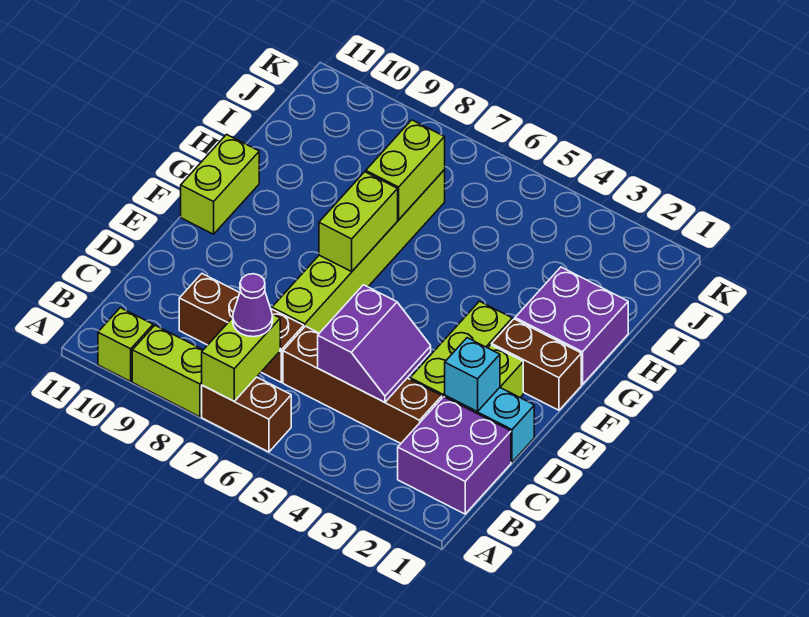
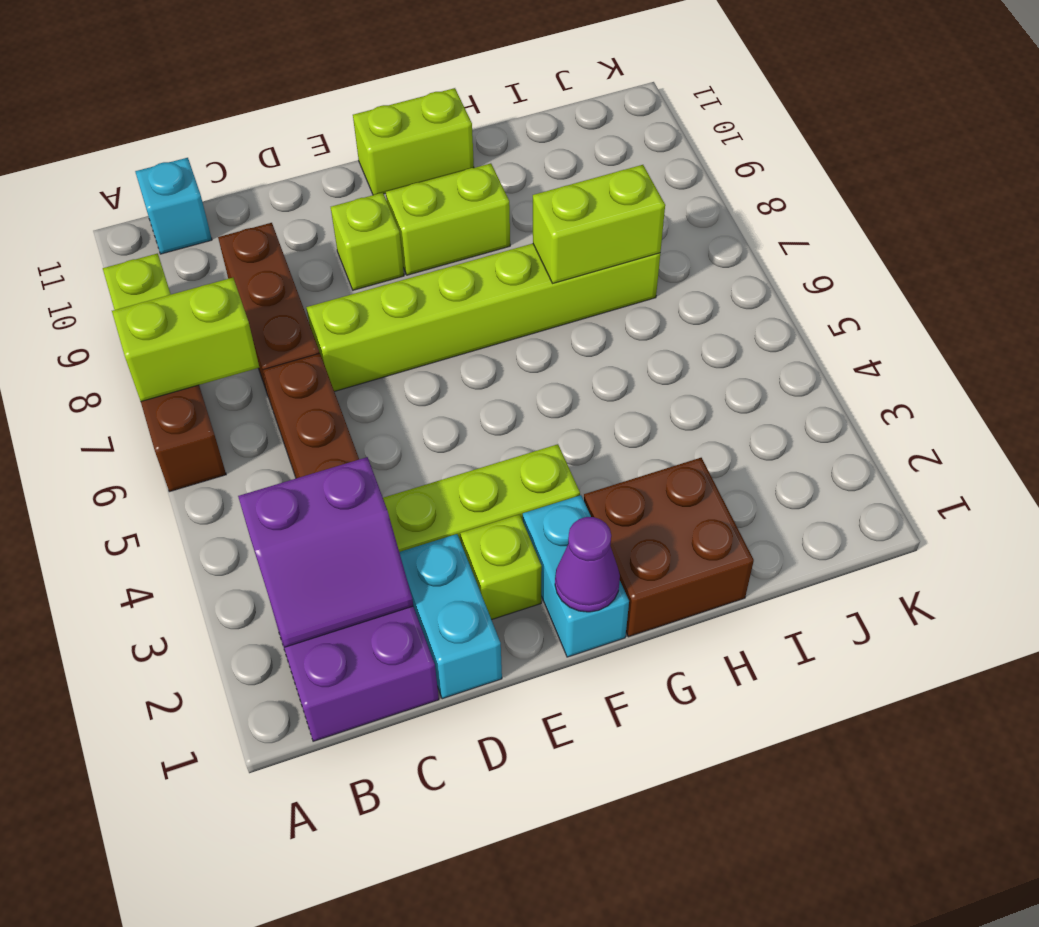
lime 1x1 brick [98,308,153,381] -> lime 1x1 brick moved to [331,193,404,290]
purple 1x1 cone [233,274,273,337] -> purple 1x1 cone moved to [555,517,620,612]
purple 2x2 slope [318,285,431,402] -> purple 2x2 slope moved to [238,457,413,647]
cyan 1x1 brick [445,338,500,412] -> cyan 1x1 brick moved to [135,158,212,254]
brown 1x2 brick [492,319,581,410] -> cyan 1x2 brick [523,495,629,657]
lime 1x2 brick [319,172,398,272] -> lime 1x2 brick moved to [386,163,510,275]
purple 2x2 brick [515,267,628,384] -> brown 2x2 brick [584,458,754,637]

